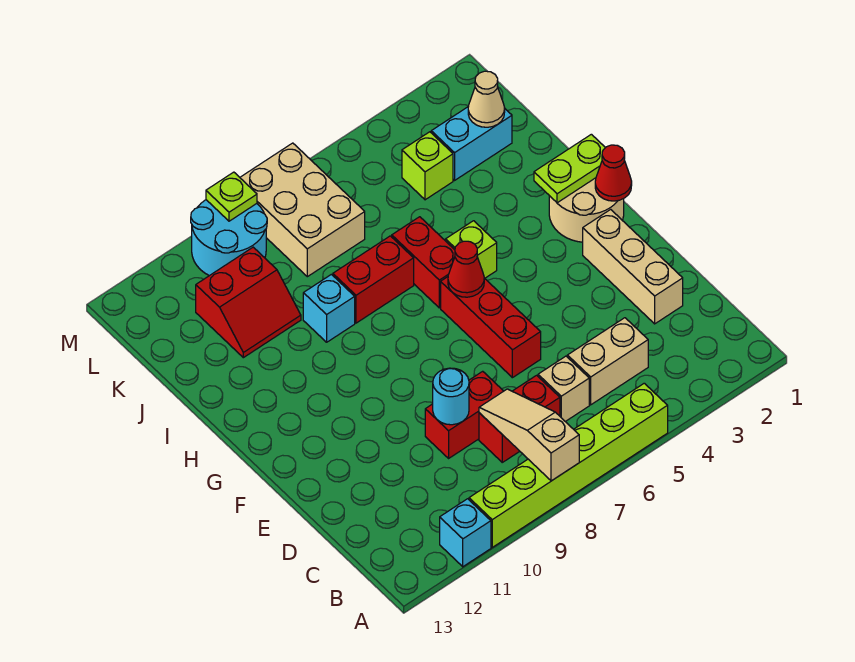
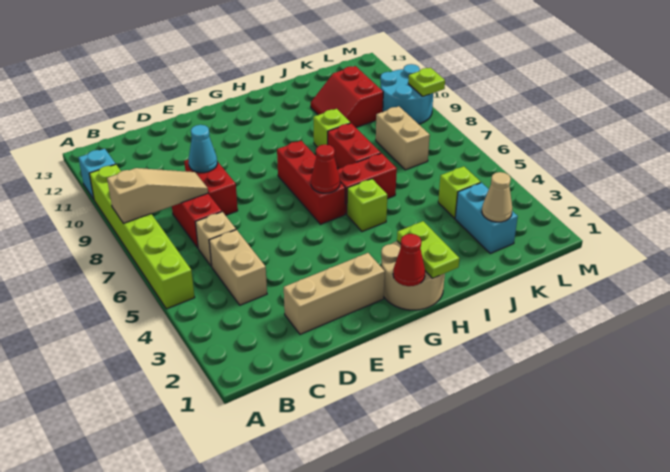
cyan 1x1 round brick [433,368,469,425] -> cyan 1x1 cone [189,125,217,173]
red 1x3 brick [441,277,541,378] -> red 1x3 brick turned to [277,141,345,224]
cyan 1x1 brick [303,274,355,342] -> lime 1x1 brick [313,109,350,147]
tan 2x3 brick [240,143,365,277] -> tan 1x2 brick [376,106,430,170]

